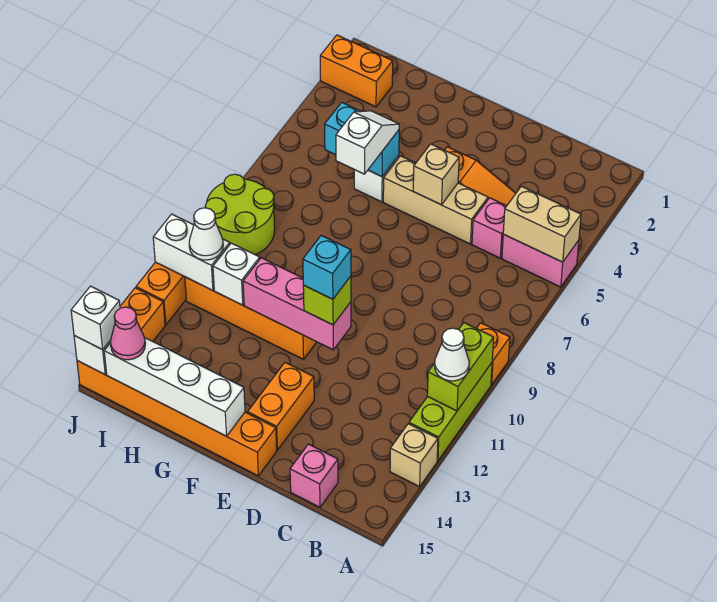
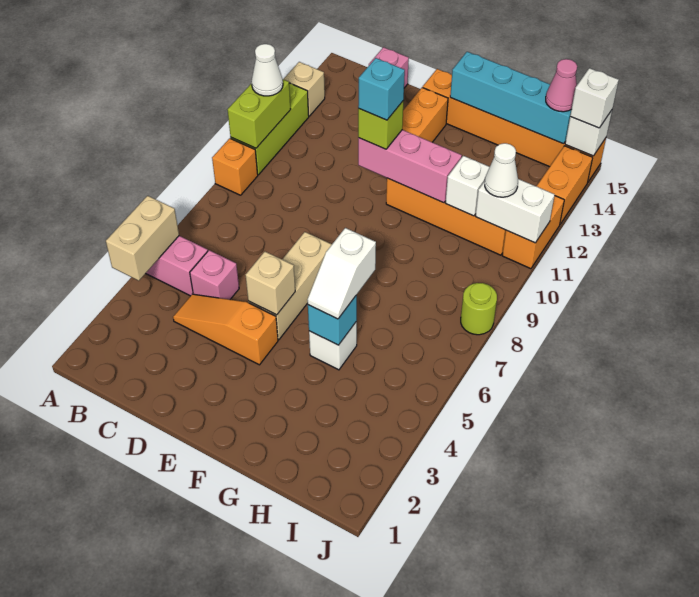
tan 1x2 brick [503,186,581,262] -> tan 1x2 brick turned to [106,196,179,281]
tan 1x3 brick [383,156,488,244] -> tan 1x3 brick turned to [248,232,332,340]
white 1x4 brick [104,337,245,436] -> cyan 1x4 brick [450,52,571,144]
cyan 1x2 brick [325,102,399,177] -> cyan 1x1 brick [308,295,357,345]
orange 1x2 brick [320,35,393,107] -> none
lime 2x2 round brick [205,174,275,254] -> lime 1x1 round brick [461,283,497,335]

